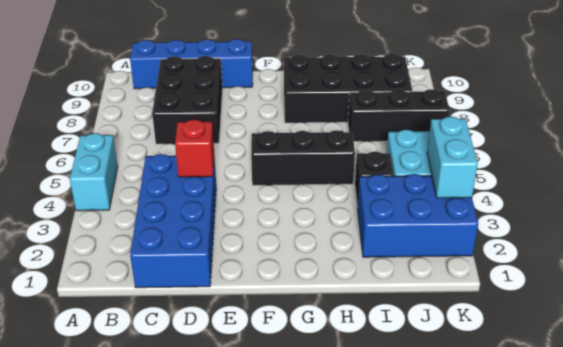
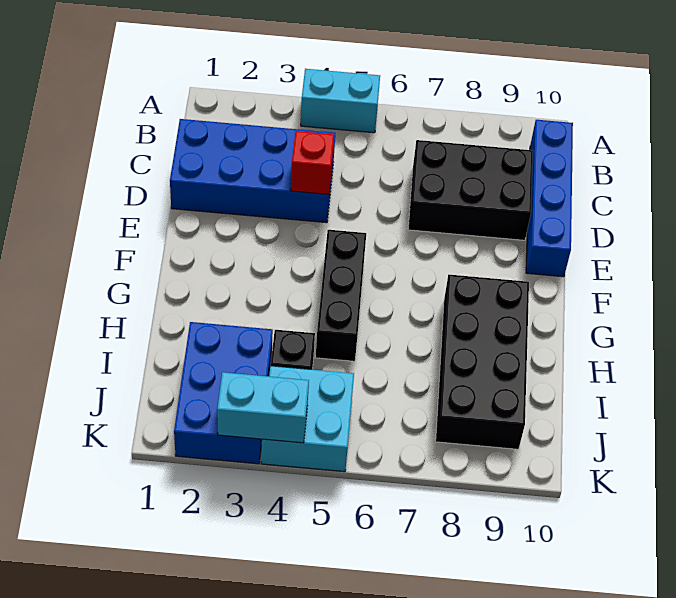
black 1x3 brick [348,89,450,142] -> none

